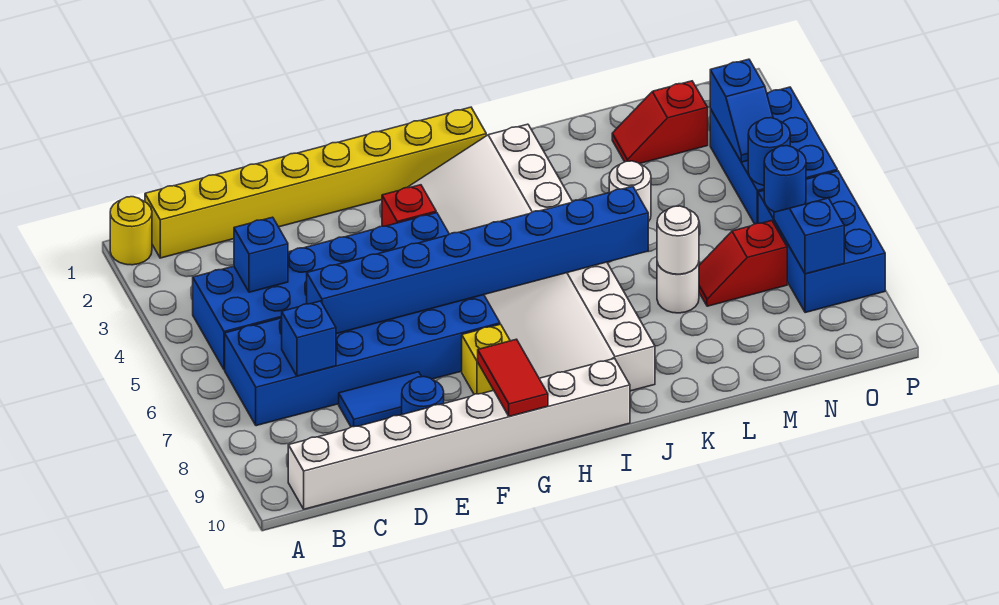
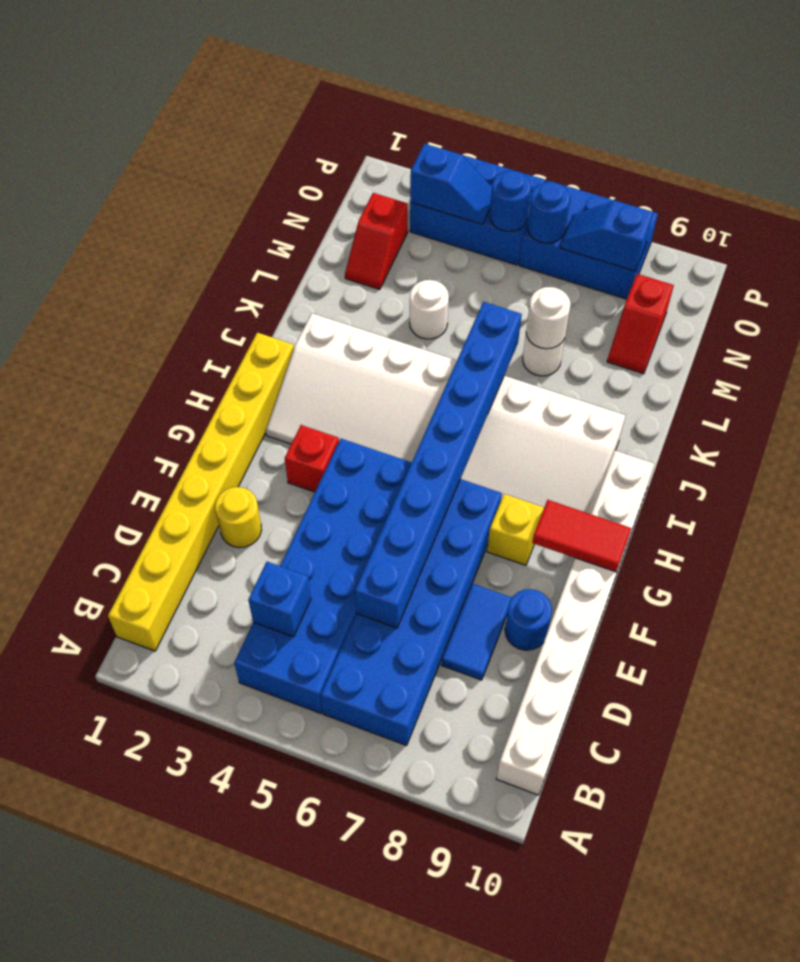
yellow 1x1 round brick [110,197,152,265] -> yellow 1x1 round brick moved to [215,487,261,548]
blue 1x1 brick [282,301,336,376] -> none
red 1x2 slope [699,221,787,306] -> red 1x2 slope moved to [607,274,674,374]

